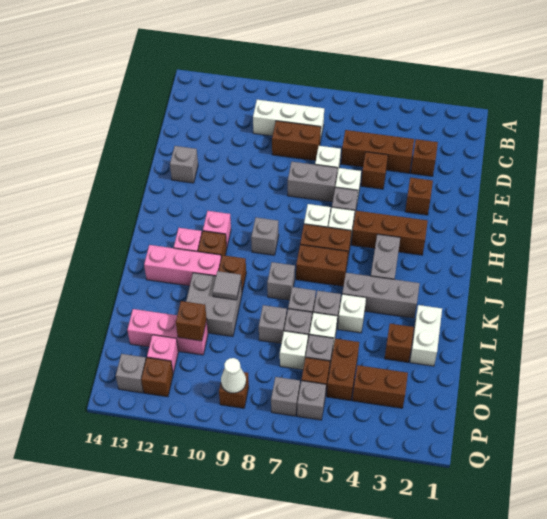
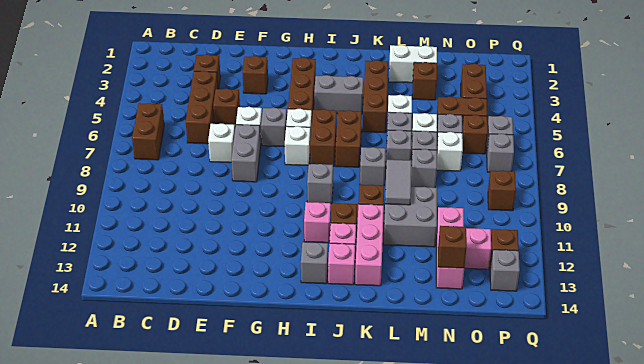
white 1x3 brick [253,100,324,142] -> none
brown 1x2 brick [272,121,321,161] -> brown 1x2 brick moved to [132,103,164,160]
grey 1x1 brick [170,146,198,183] -> grey 1x1 brick moved to [301,242,328,284]
none -> pink 1x1 brick [328,243,355,285]
grey 1x3 brick [342,273,420,318] -> brown 1x3 brick [362,60,388,133]
grey 1x1 tile [213,271,241,300] -> grey 1x2 tile [385,160,411,205]
brown 1x1 brick [176,301,207,341] -> brown 1x1 brick moved to [438,226,467,268]
white 1x1 cone [221,358,246,393] -> none

